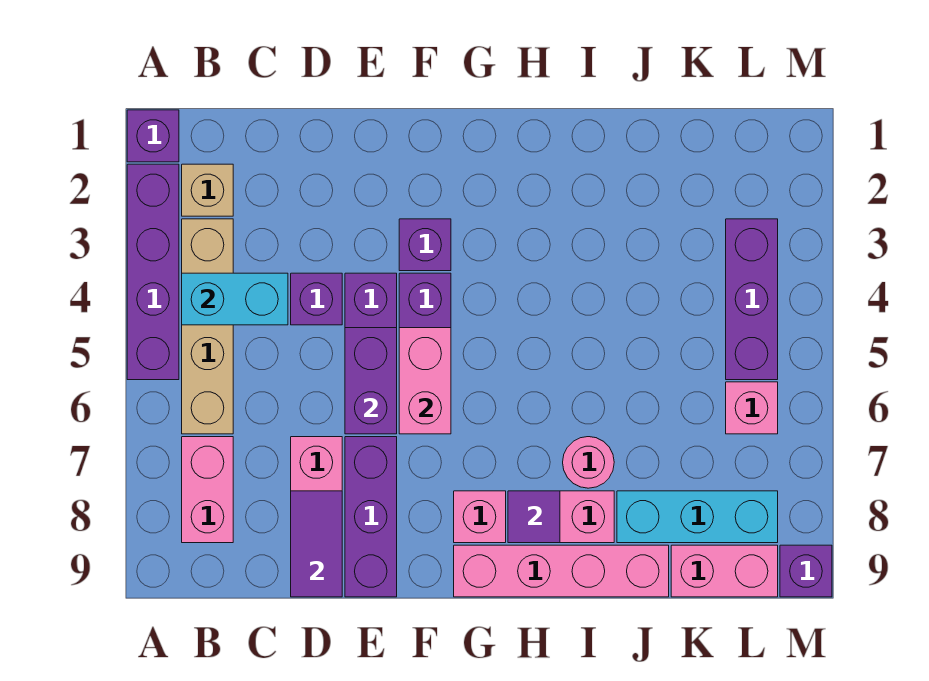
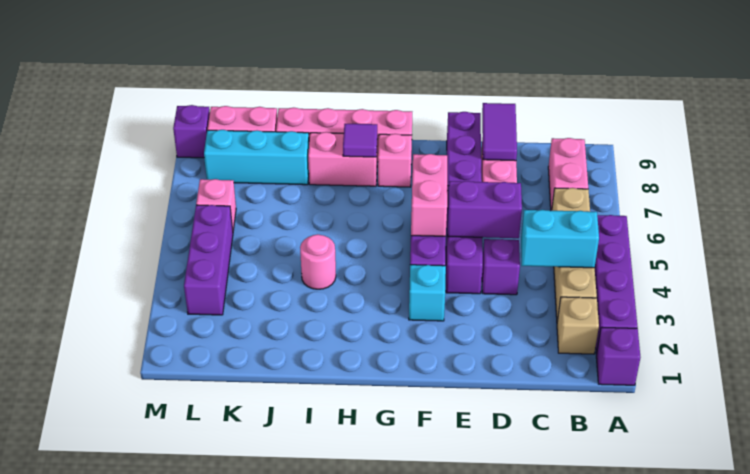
purple 1x2 brick [345,328,397,434] -> purple 1x2 brick turned to [448,181,522,238]
purple 1x1 brick [399,219,451,271] -> cyan 1x1 brick [409,265,446,321]
pink 1x1 round brick [563,437,614,488] -> pink 1x1 round brick moved to [300,234,336,289]

